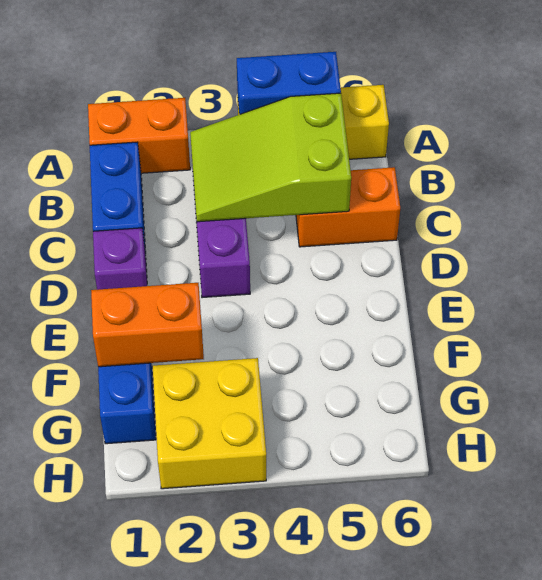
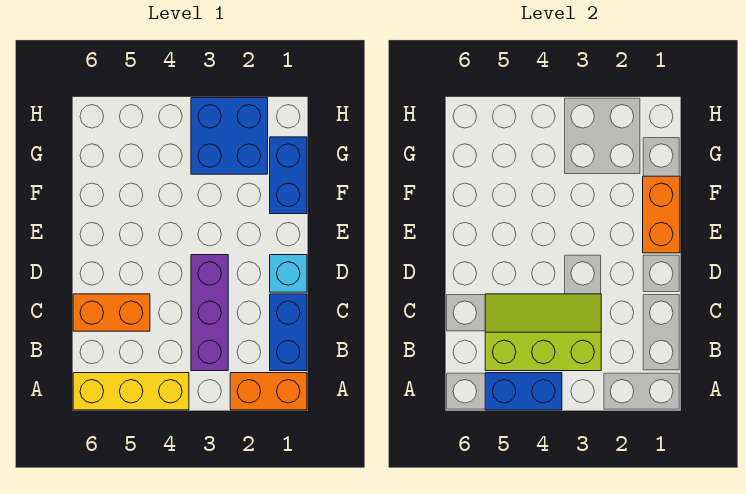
lime 2x3 slope [190,93,351,222] -> lime 2x3 slope turned to [485,294,601,371]
purple 1x1 brick [93,228,147,290] -> cyan 1x1 brick [270,255,307,292]
orange 1x2 brick [91,283,204,367] -> orange 1x2 brick turned to [643,176,680,253]
yellow 2x2 brick [153,358,266,489] -> blue 2x2 brick [191,98,268,174]

